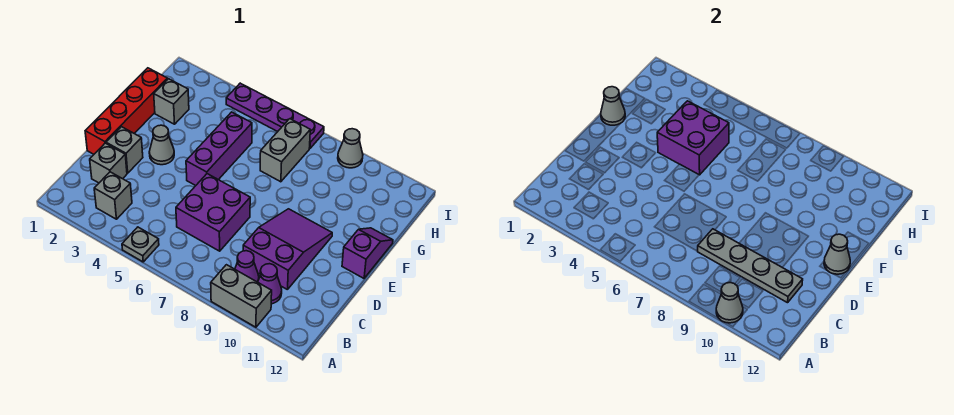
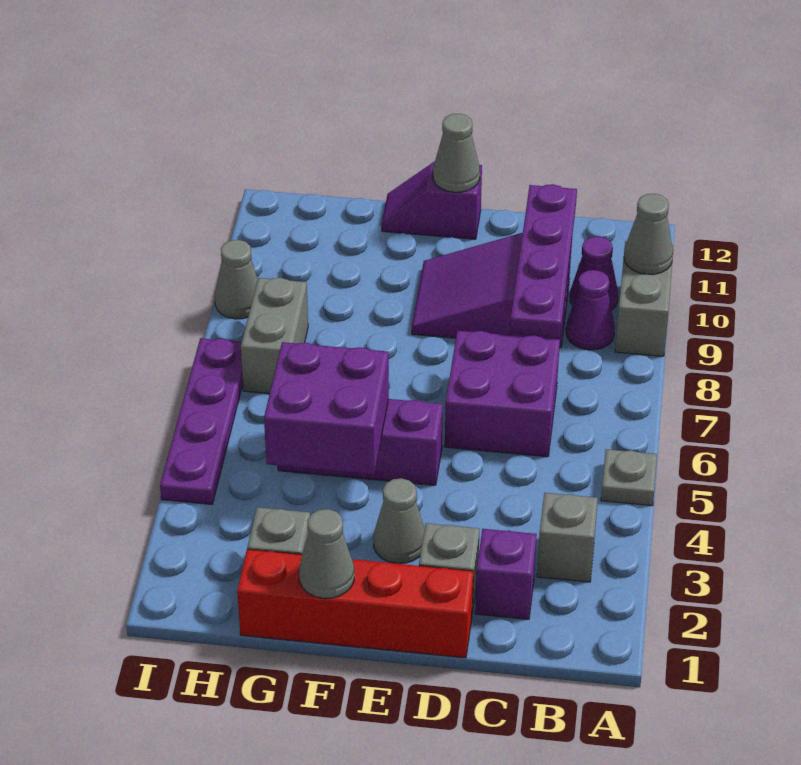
grey 1x1 brick [90,143,127,183] -> purple 1x1 brick [475,529,537,619]
grey 1x4 plate [698,229,803,303] -> purple 1x4 plate [510,184,577,337]
grey 1x2 brick [260,119,310,182] -> grey 1x2 brick turned to [241,278,308,394]

